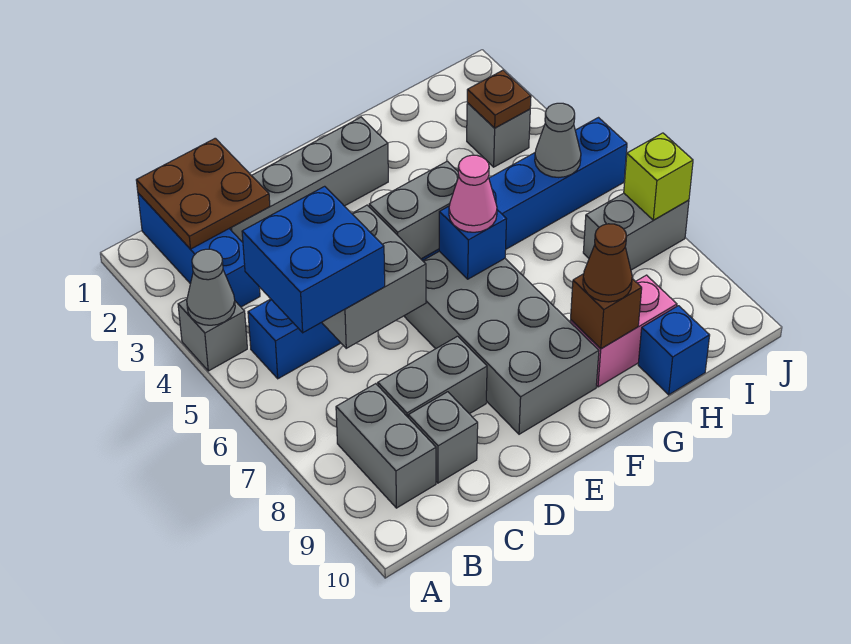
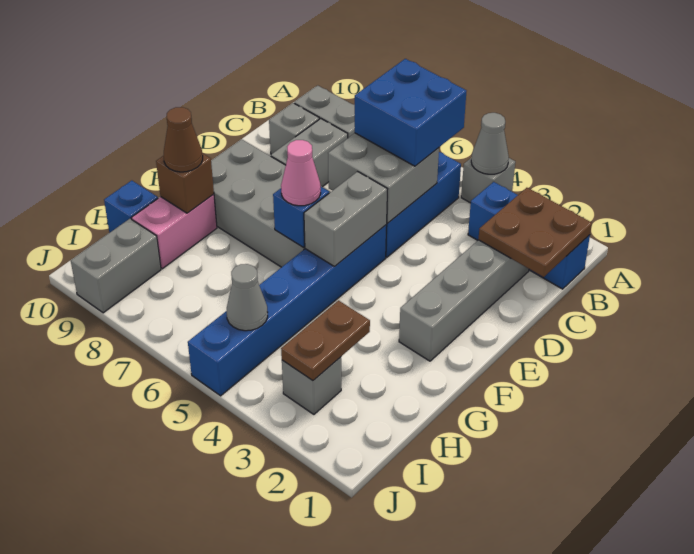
brown 1x1 plate [467,70,531,128] -> brown 1x2 plate [281,301,370,381]
grey 1x2 brick [583,193,689,270] -> grey 1x2 brick moved to [71,219,161,313]
lime 1x1 brick [624,133,693,220] -> none

